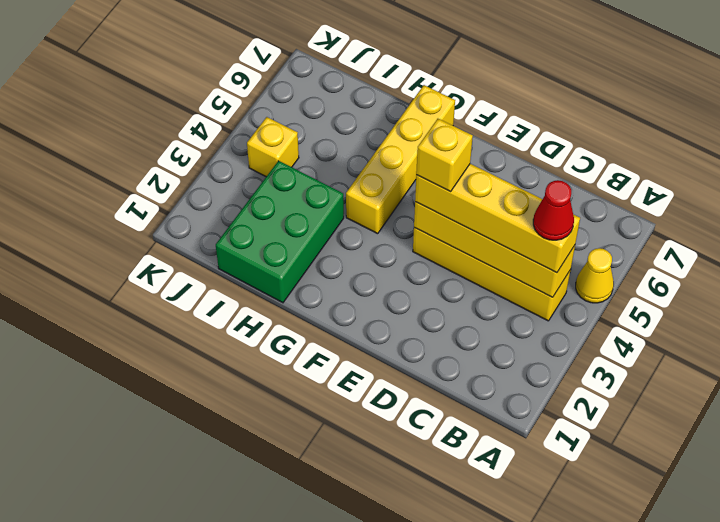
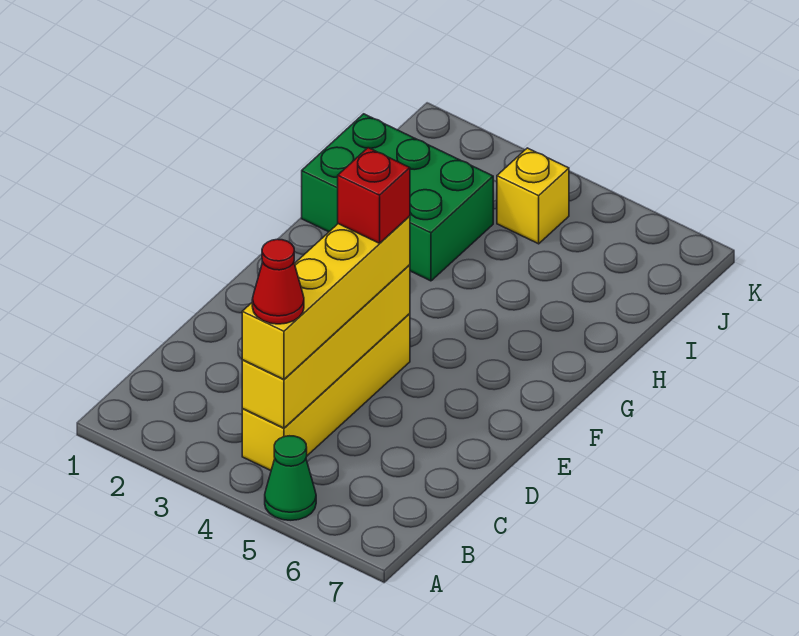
yellow 1x1 cone [576,248,614,303] -> green 1x1 cone [265,436,316,520]
yellow 1x1 brick [416,119,473,192] -> red 1x1 brick [338,148,410,243]
yellow 1x4 brick [346,85,455,234] -> none

